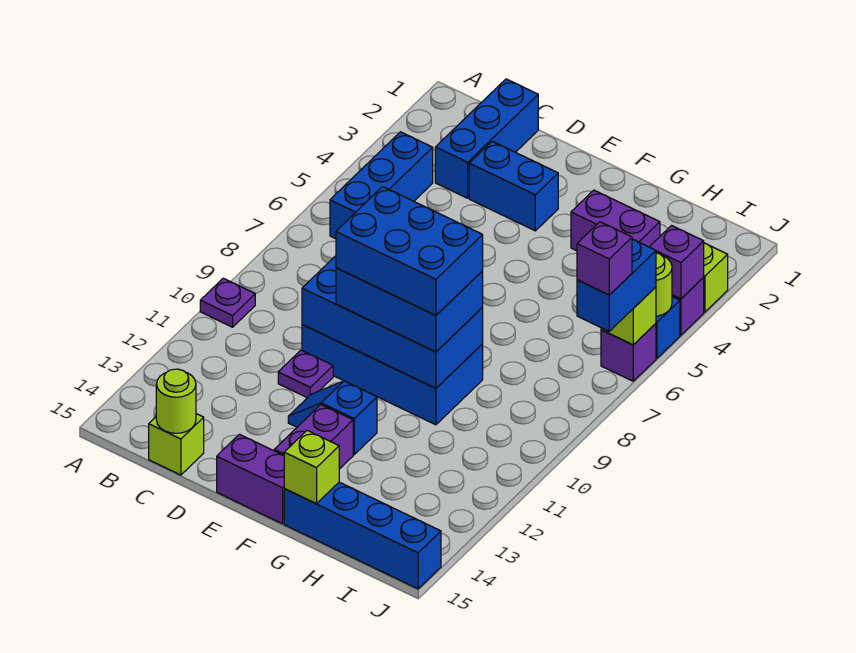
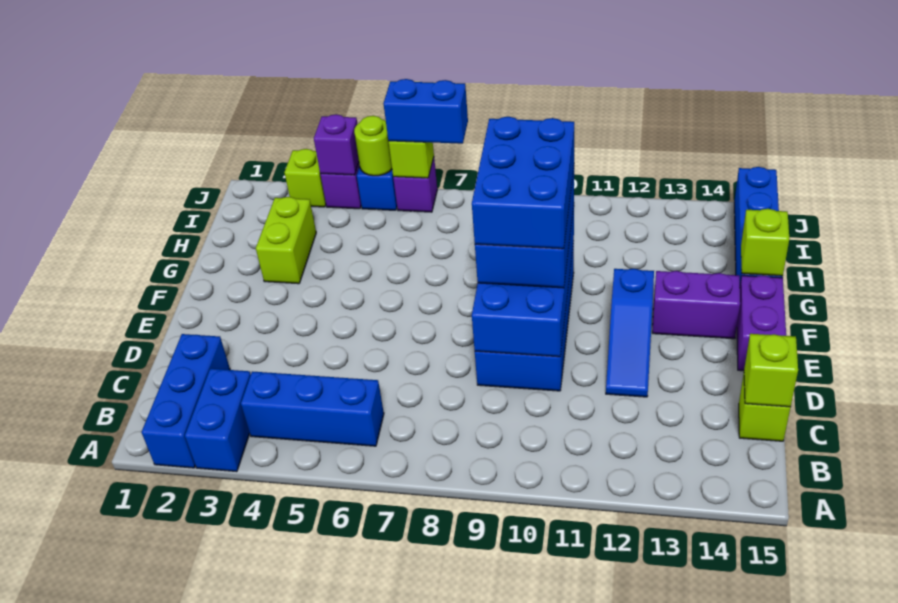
purple 1x1 plate [200,278,255,327] -> none
blue 1x3 brick [435,79,538,198] -> blue 1x3 brick turned to [142,334,230,468]
lime 1x1 round brick [156,369,196,433] -> lime 1x1 brick [744,334,798,407]
blue 1x2 brick [469,141,558,231] -> blue 1x2 brick moved to [185,369,251,472]
purple 1x1 plate [278,350,333,398] -> none
blue 1x2 slope [288,381,377,454] -> blue 1x3 slope [606,269,654,397]
purple 1x2 brick [571,190,660,251] -> lime 1x2 brick [256,197,316,284]
purple 1x1 brick [577,222,632,295] -> none

